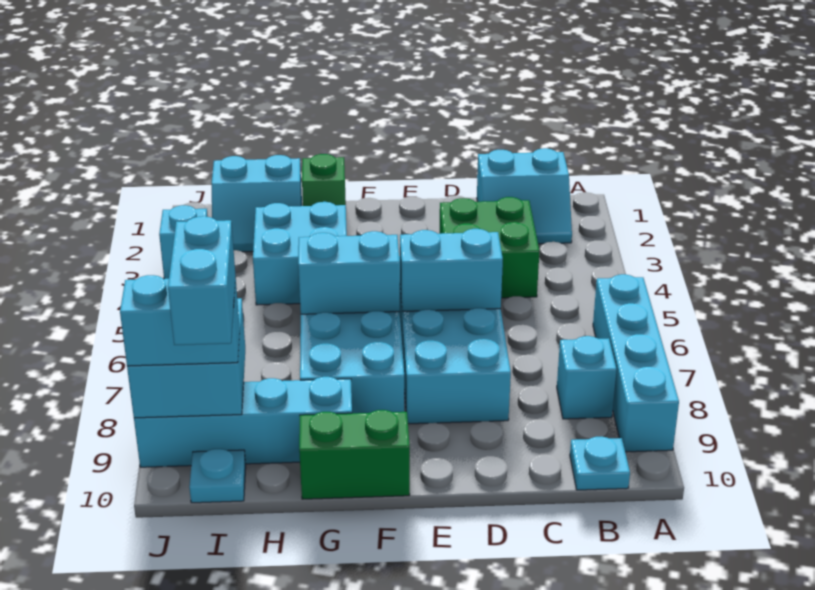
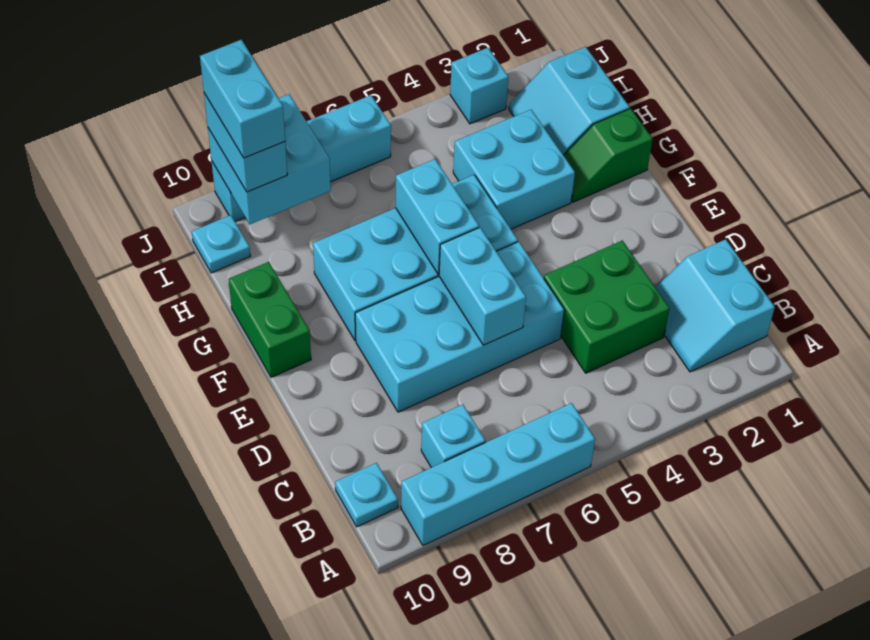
cyan 1x4 brick [134,377,352,467] -> cyan 1x4 brick turned to [211,95,391,222]
cyan 1x2 brick [168,216,236,345] -> cyan 1x2 brick turned to [200,40,285,158]

